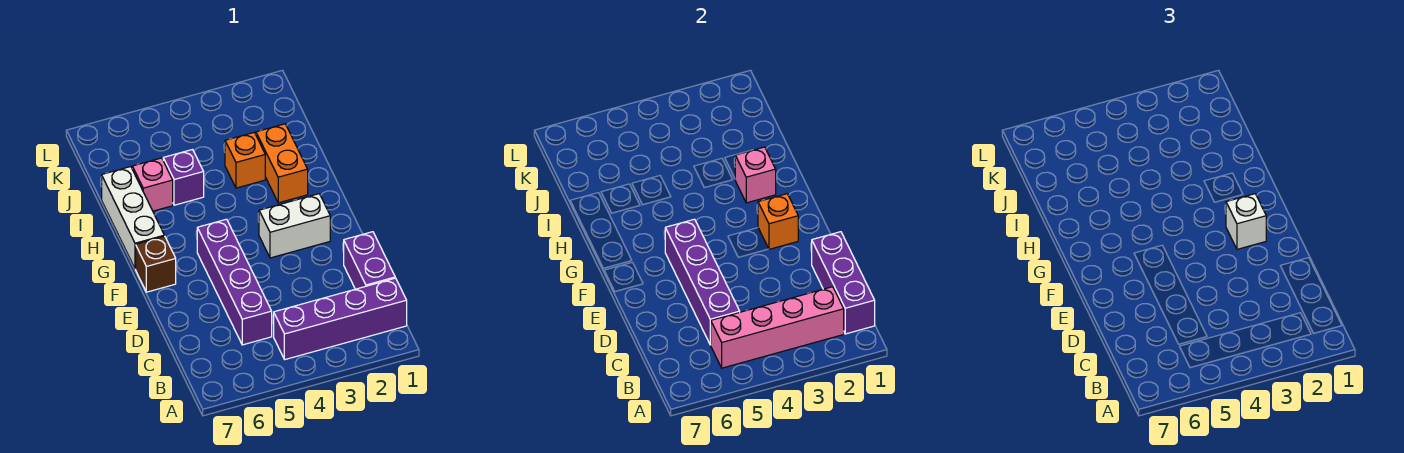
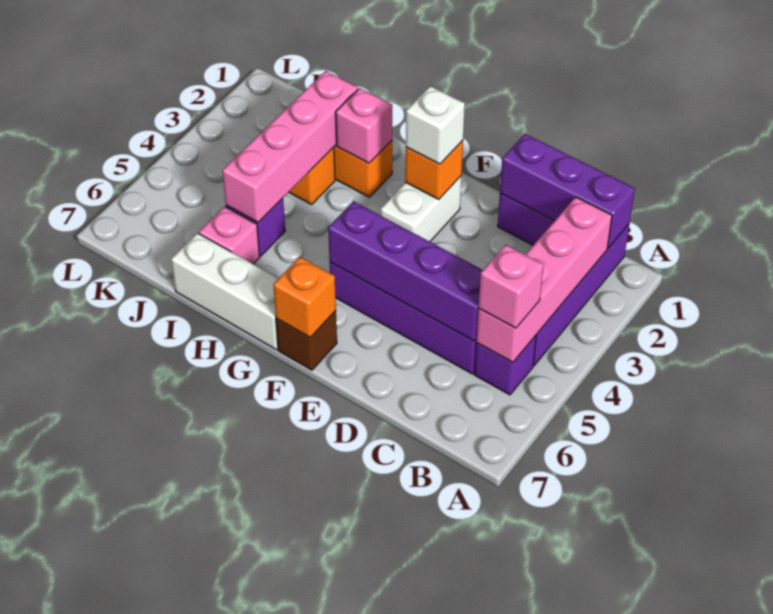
none -> purple 1x1 brick [474,336,536,395]
none -> pink 1x1 brick [479,245,543,328]
none -> orange 1x1 brick [273,257,336,338]
none -> pink 1x4 brick [222,71,358,222]

